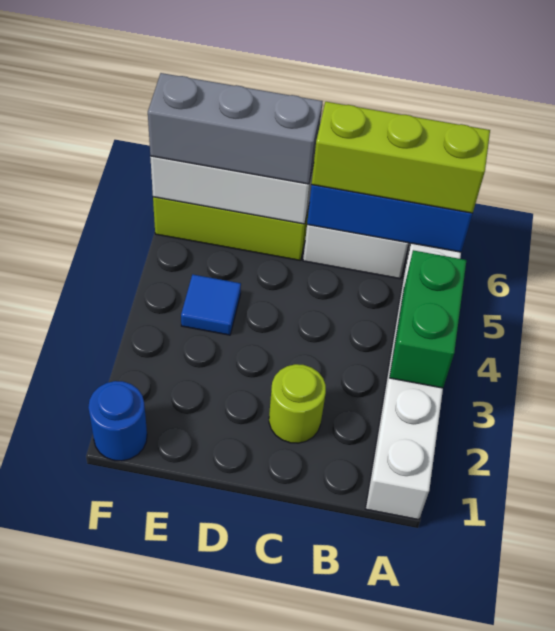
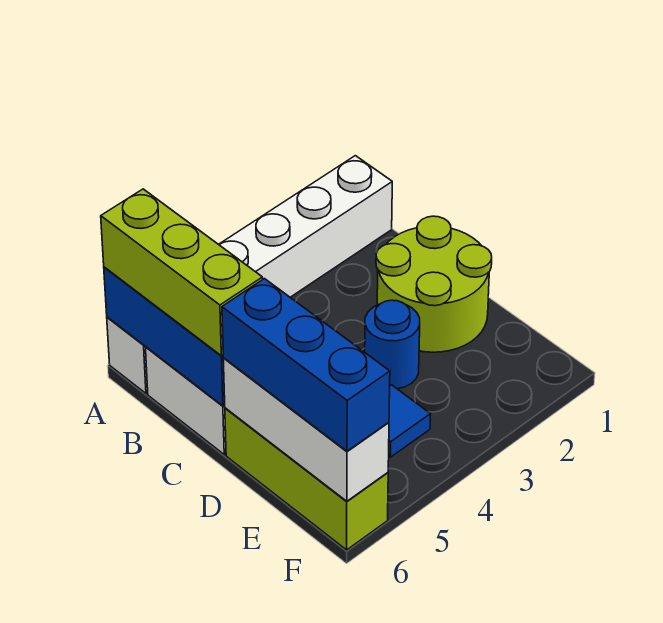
green 1x2 brick [390,250,466,388] -> none
lime 1x1 round brick [269,364,326,443] -> lime 2x2 round brick [376,216,492,352]
grey 1x3 brick [148,73,323,184] -> blue 1x3 brick [222,279,390,451]
blue 1x1 round brick [88,381,147,461] -> blue 1x1 round brick moved to [365,300,420,389]

